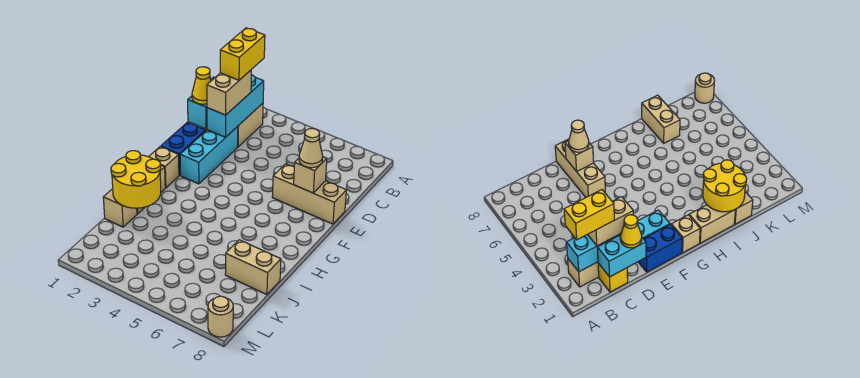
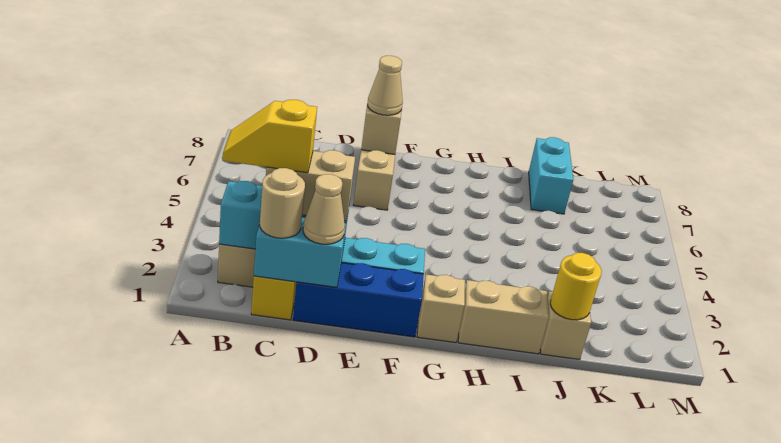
yellow 1x2 brick [220,28,265,80] -> yellow 1x2 slope [223,100,317,173]
yellow 1x1 cone [192,67,211,104] -> tan 1x1 cone [303,174,345,244]
blue 1x2 brick [161,122,206,175] -> blue 1x3 brick [293,263,424,337]
yellow 2x2 round brick [111,151,161,208] -> yellow 1x1 round brick [550,253,602,320]
tan 1x2 brick [225,240,281,295] -> cyan 1x2 brick [529,137,573,214]
tan 1x1 round brick [208,296,233,337] -> tan 1x1 round brick moved to [260,168,305,238]

